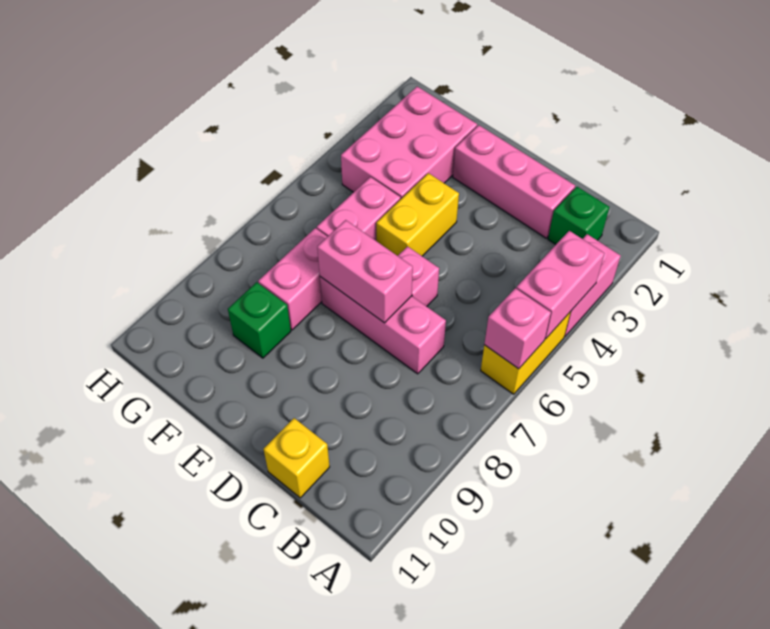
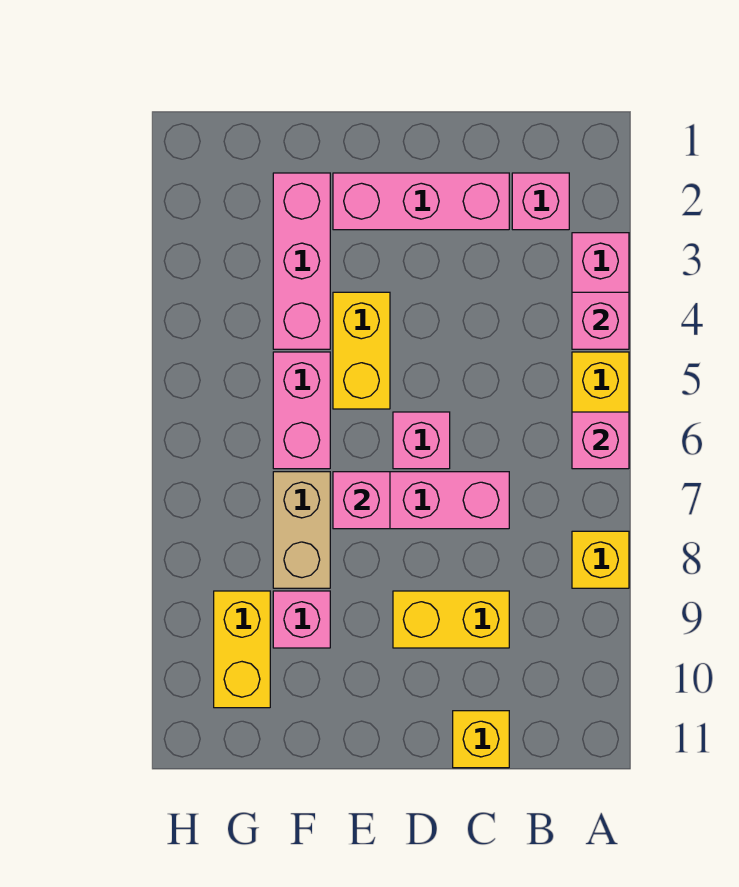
pink 1x2 brick [516,231,604,339] -> pink 1x1 brick [572,292,629,349]
none -> yellow 1x1 brick [572,531,629,588]
green 1x1 brick [548,187,609,244] -> pink 1x1 brick [512,173,569,230]
none -> yellow 1x2 brick [393,591,509,648]
pink 1x2 brick [317,220,413,323] -> pink 1x1 brick [333,472,390,529]
pink 2x3 brick [341,87,477,199] -> pink 1x3 brick [273,173,330,349]
pink 1x2 brick [258,228,327,330] -> tan 1x2 brick [273,472,330,588]
green 1x1 brick [228,282,291,358] -> pink 1x1 brick [273,591,330,648]
none -> yellow 1x2 brick [214,591,270,708]

